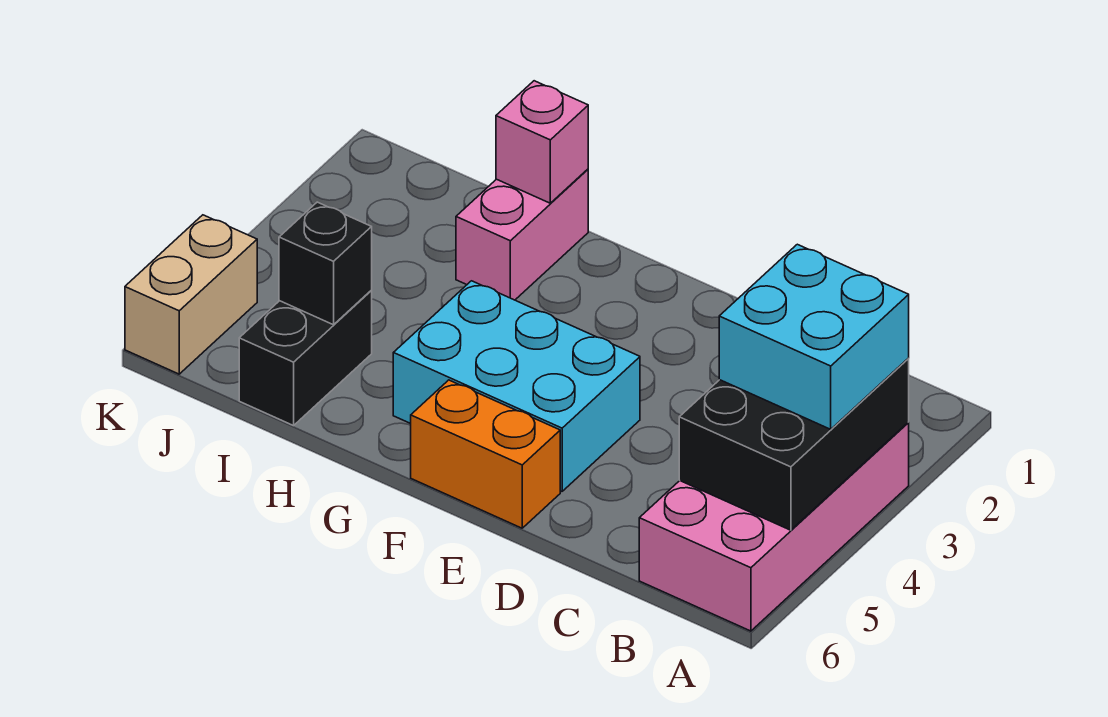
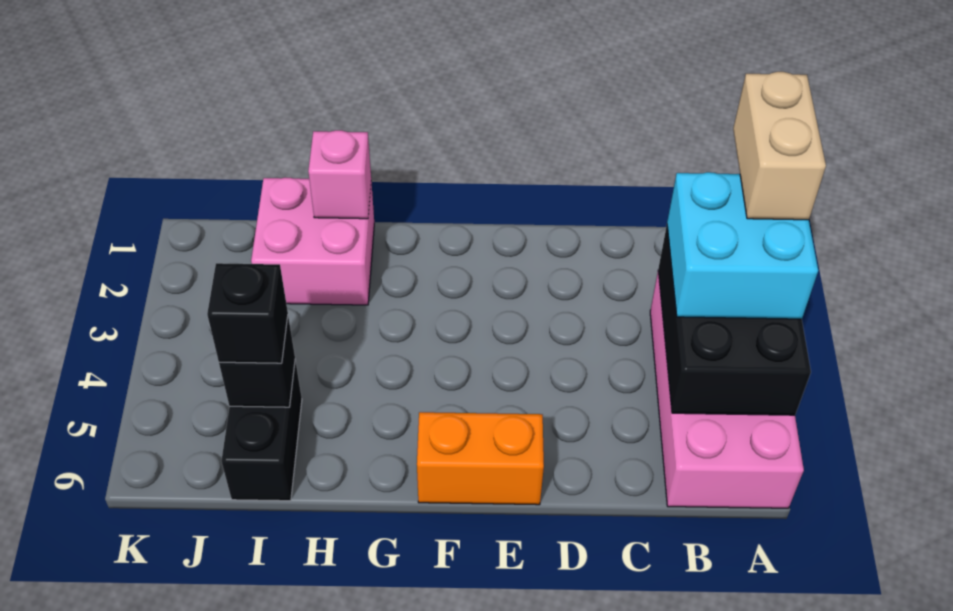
cyan 2x3 brick [393,281,640,491] -> none
pink 1x2 brick [456,169,588,300] -> pink 2x2 brick [251,178,374,305]
none -> black 1x1 brick [207,263,288,363]
tan 1x2 brick [125,215,257,374] -> tan 1x2 brick moved to [733,72,826,220]

